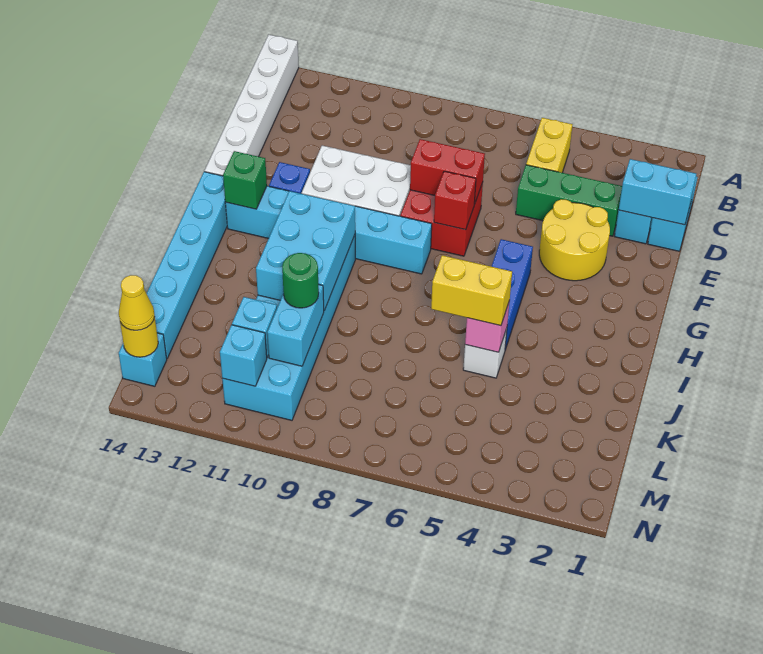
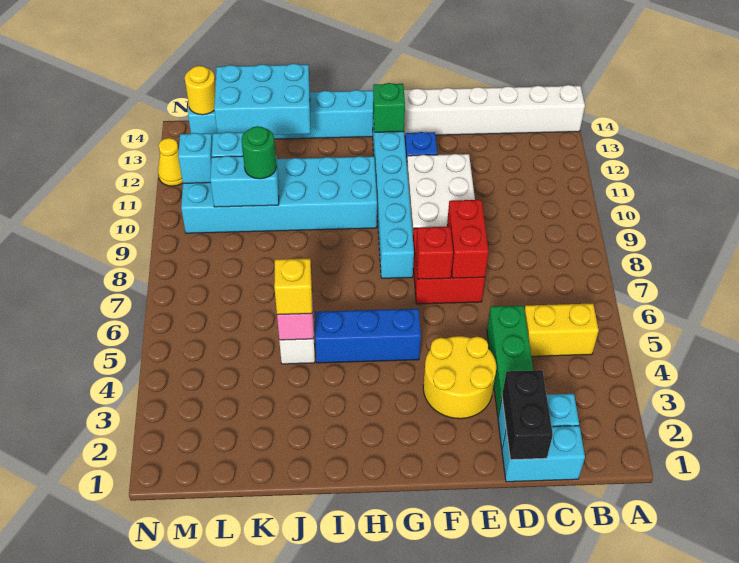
cyan 1x2 brick [619,159,696,225] -> black 1x2 brick [502,370,553,460]
cyan 2x3 brick [256,191,355,310] -> cyan 2x3 brick moved to [214,64,310,135]
yellow 1x2 brick [431,255,512,326] -> yellow 1x1 brick [274,259,312,315]
yellow 1x1 cone [119,275,155,330] -> yellow 1x1 cone moved to [158,138,183,186]

